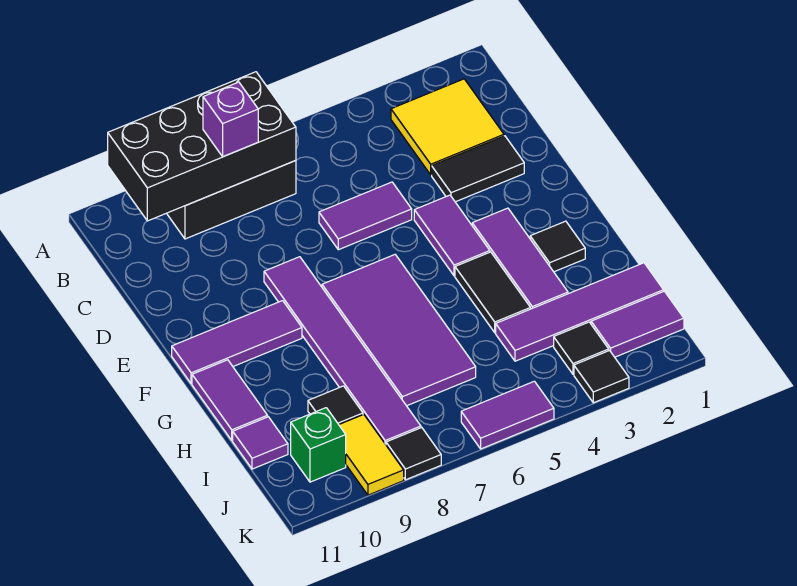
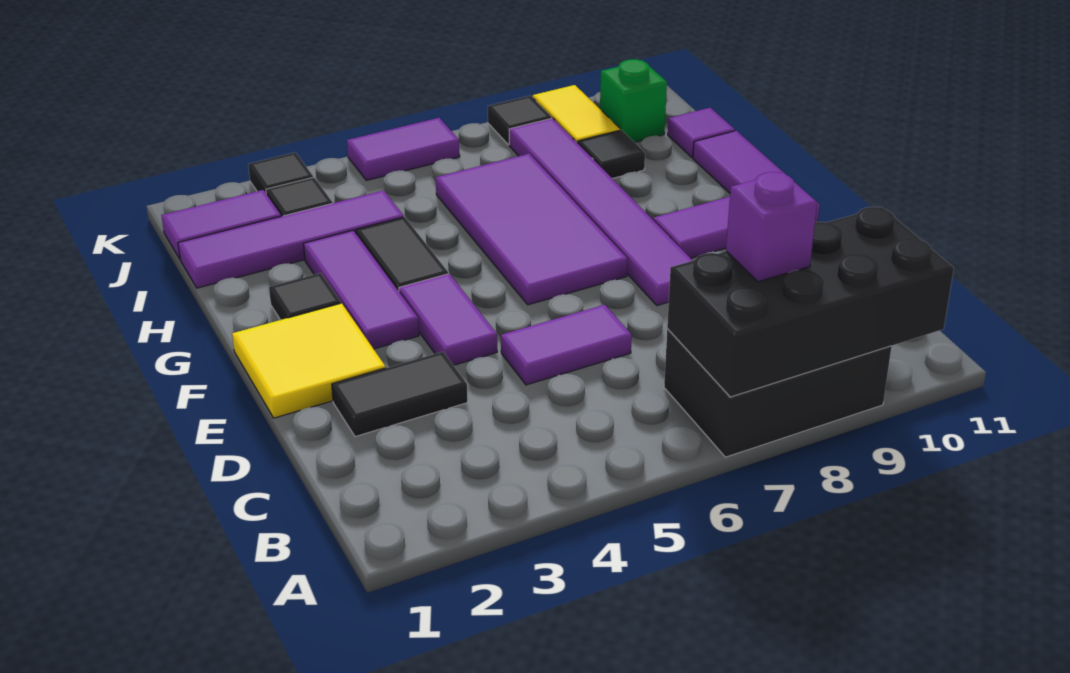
yellow 2x2 tile [391,79,504,175] -> yellow 2x2 tile moved to [232,303,386,418]

